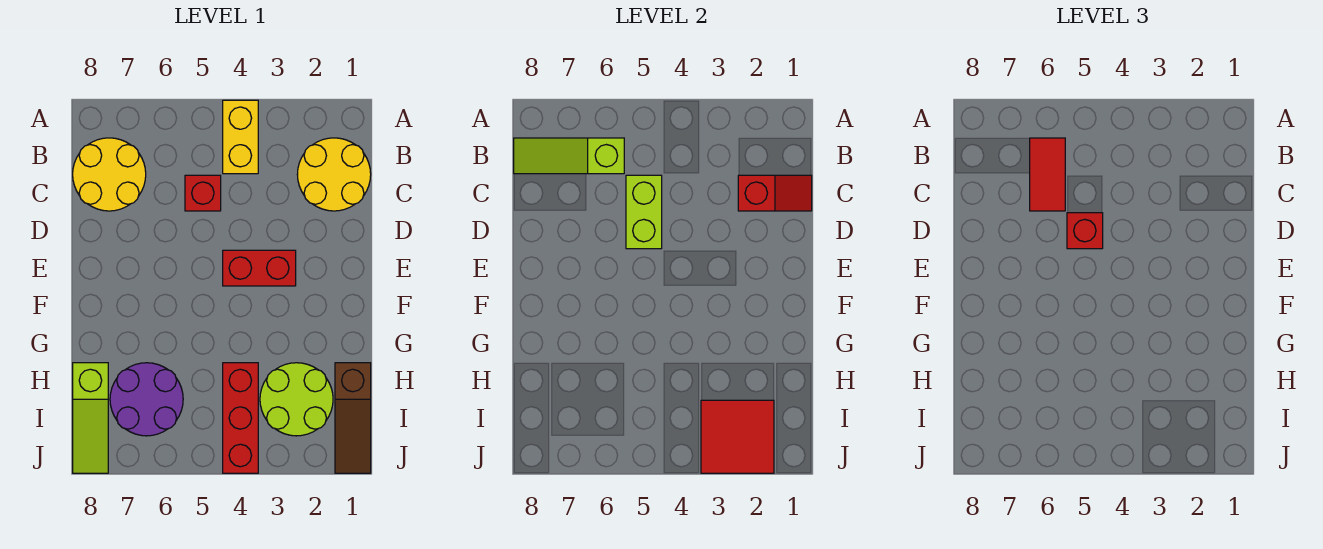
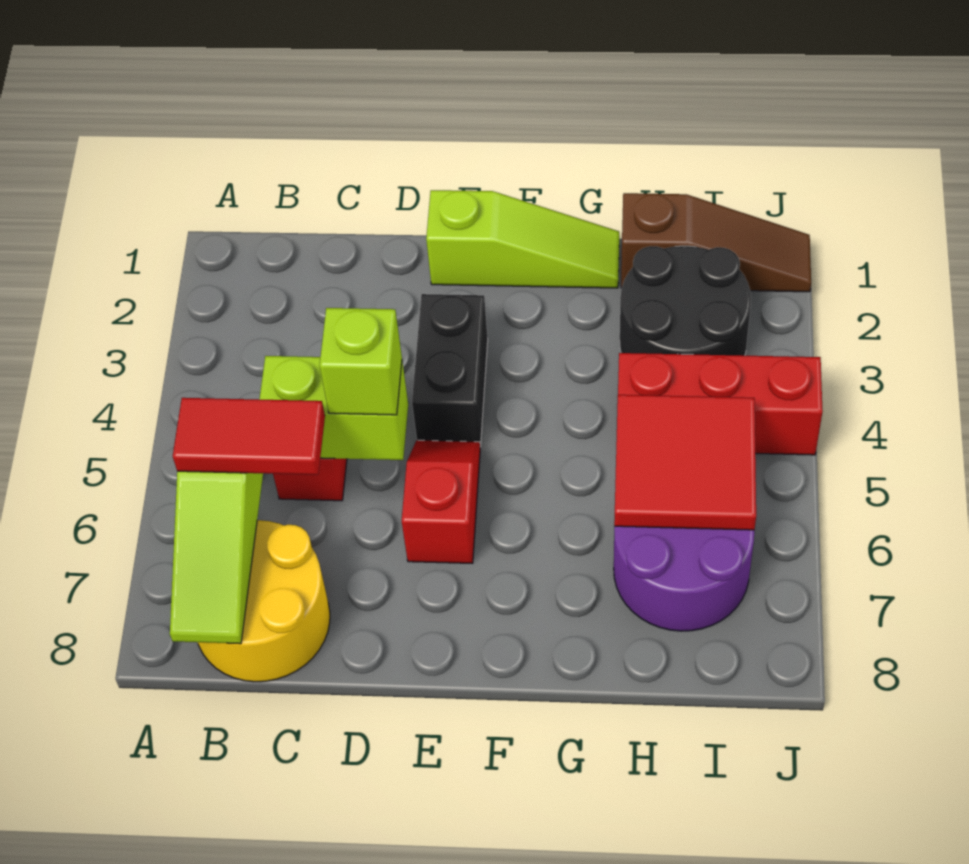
yellow 1x2 brick [223,100,258,174] -> none
yellow 2x2 round brick [297,138,371,211] -> none
red 1x2 slope [738,175,812,211] -> red 1x2 slope moved to [402,440,480,563]
red 1x1 brick [1067,213,1103,249] -> lime 1x1 brick [319,308,402,415]
red 1x2 brick [223,250,296,286] -> black 1x2 brick [412,294,488,447]
lime 2x2 round brick [260,363,333,436] -> black 2x2 round brick [620,246,751,356]
lime 1x3 slope [73,363,108,473] -> lime 1x3 slope moved to [426,190,619,288]
red 2x2 tile [701,400,774,473] -> red 2x2 tile moved to [614,395,756,530]

